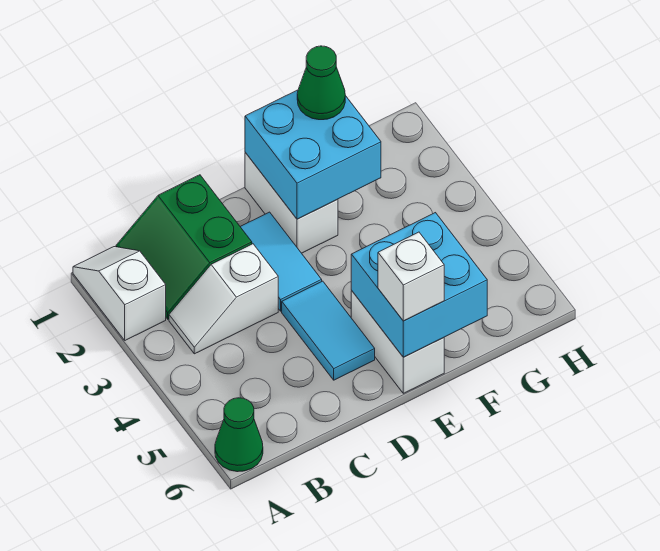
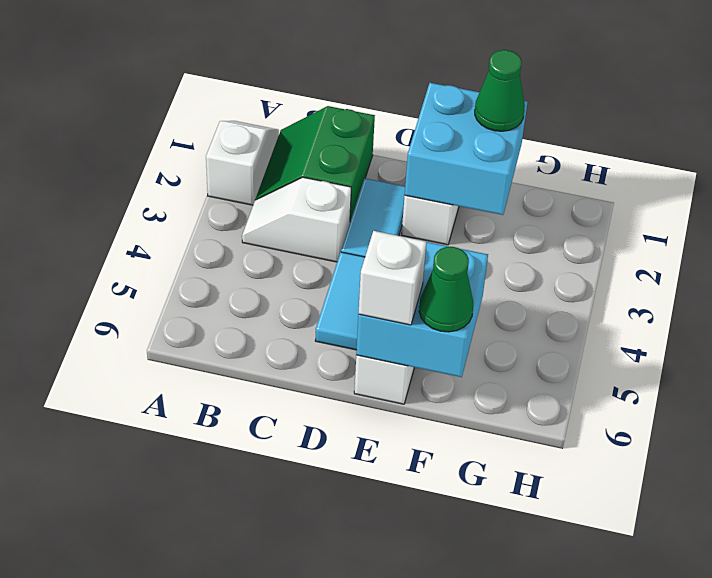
green 1x1 cone [215,398,263,472] -> green 1x1 cone moved to [419,247,473,332]

